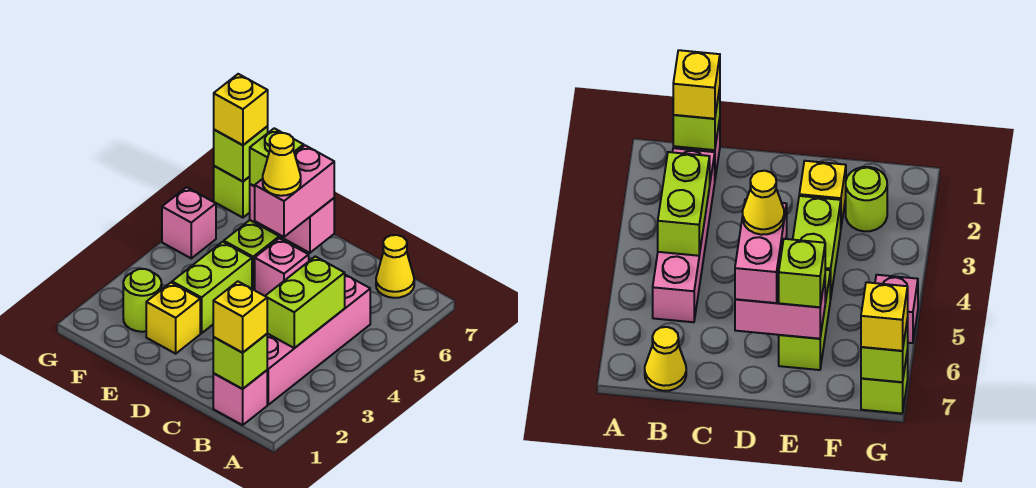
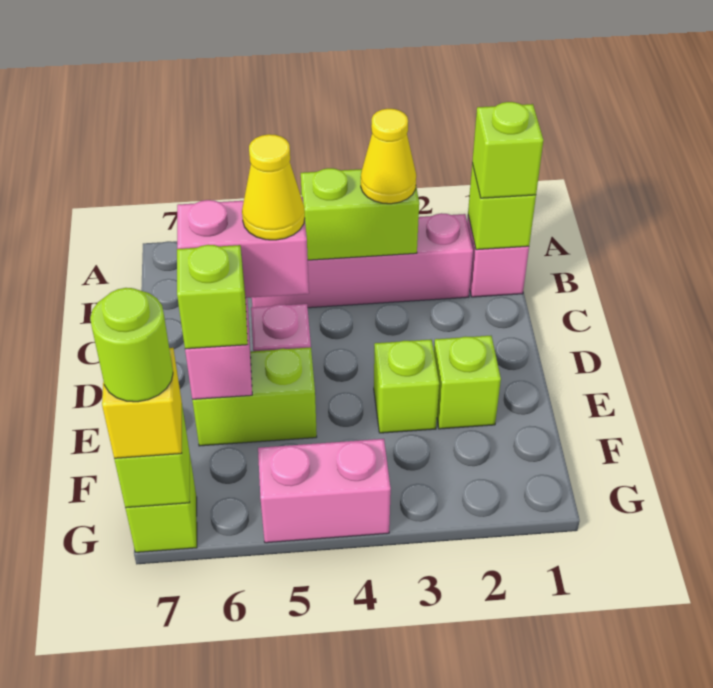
yellow 1x1 brick [213,281,267,352] -> lime 1x1 brick [472,102,543,198]
yellow 1x1 cone [376,235,414,298] -> yellow 1x1 cone moved to [361,109,416,204]
yellow 1x1 brick [146,283,200,354] -> lime 1x1 brick [434,336,501,429]
lime 1x2 brick [172,242,252,333] -> lime 1x1 brick [374,340,439,433]
lime 1x1 round brick [123,269,162,332] -> lime 1x1 round brick moved to [90,288,173,402]
pink 1x1 brick [162,187,216,258] -> pink 1x2 brick [258,439,391,543]

